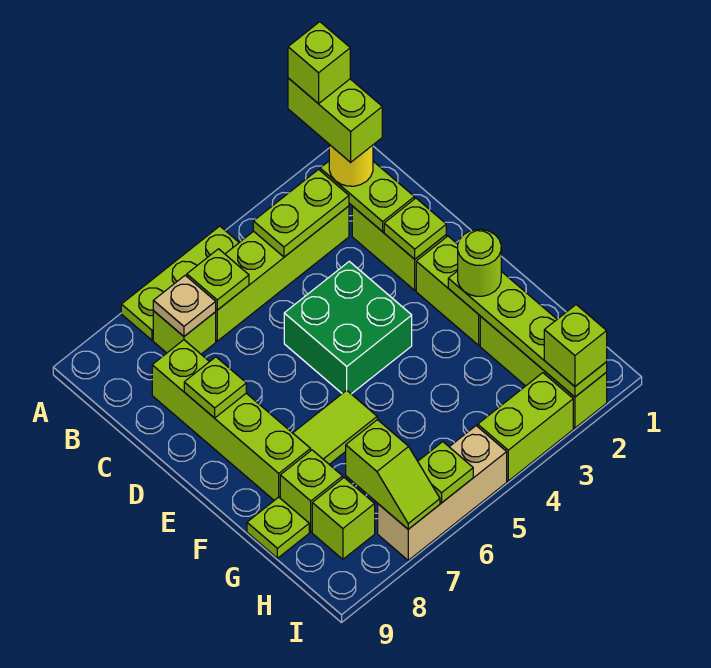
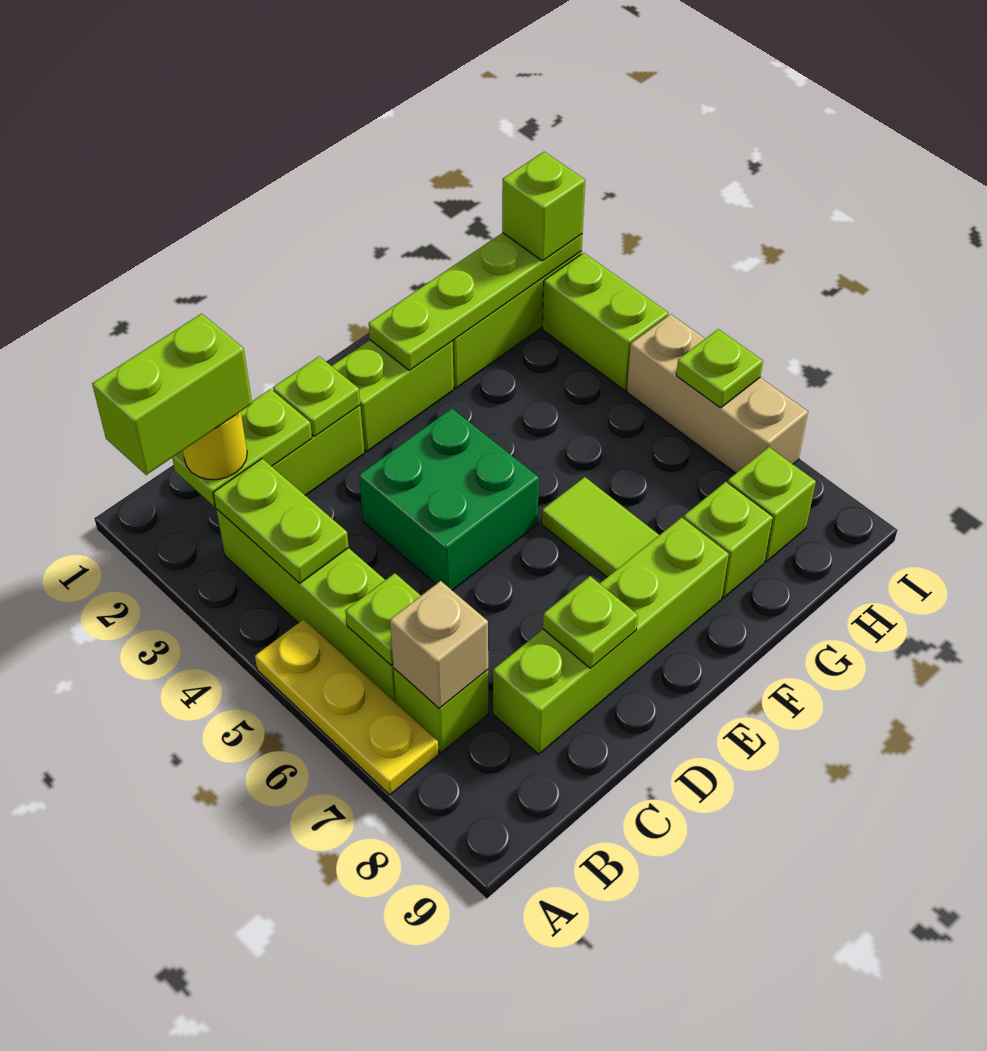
lime 1x1 brick [288,22,350,104] -> none
lime 1x3 plate [121,226,239,340] -> yellow 1x3 plate [255,619,439,795]
tan 1x1 plate [153,275,216,336] -> tan 1x1 brick [390,581,488,708]
lime 1x1 round brick [458,229,501,296] -> none
lime 1x1 plate [247,497,309,558] -> none
lime 1x2 slope [346,420,440,529] -> none

